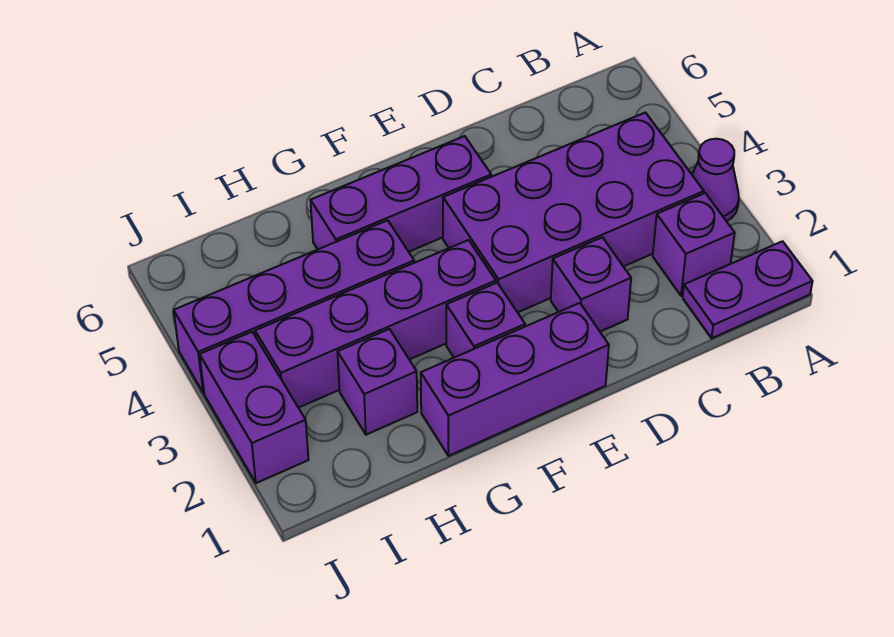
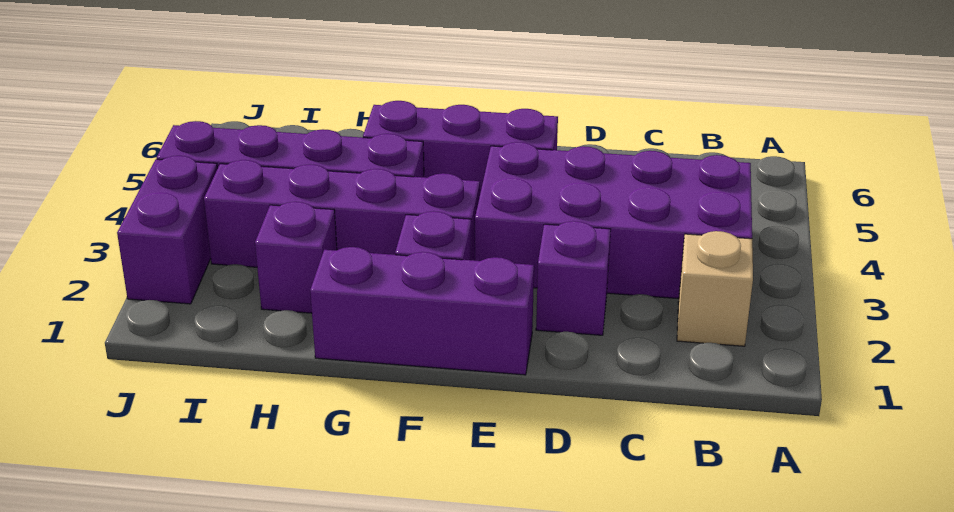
purple 1x2 plate [683,241,812,338] -> none
purple 1x1 cone [692,139,739,221] -> none
purple 1x1 brick [653,193,735,296] -> tan 1x1 brick [677,231,753,346]

